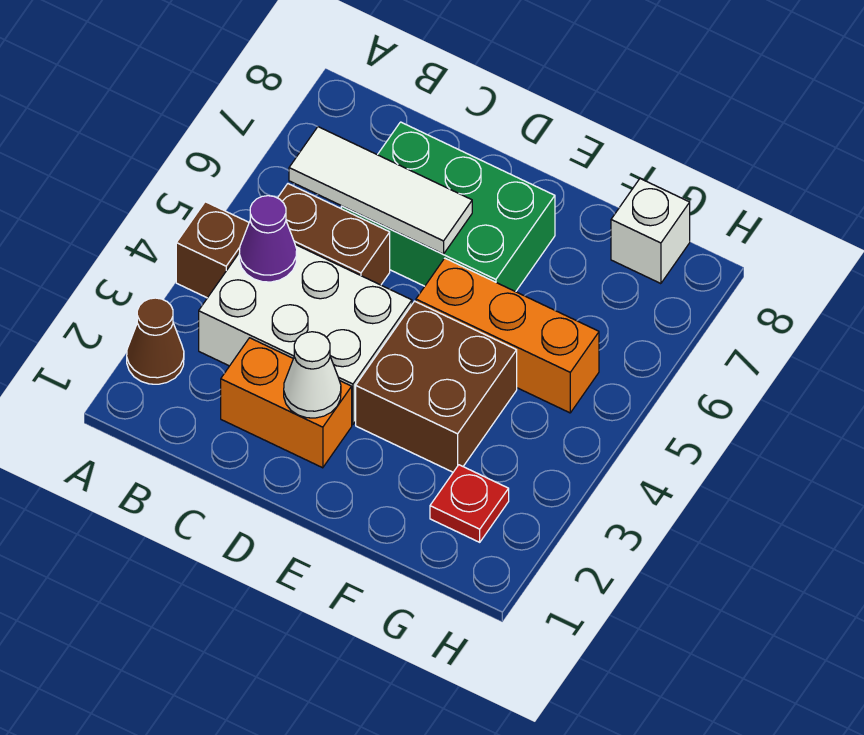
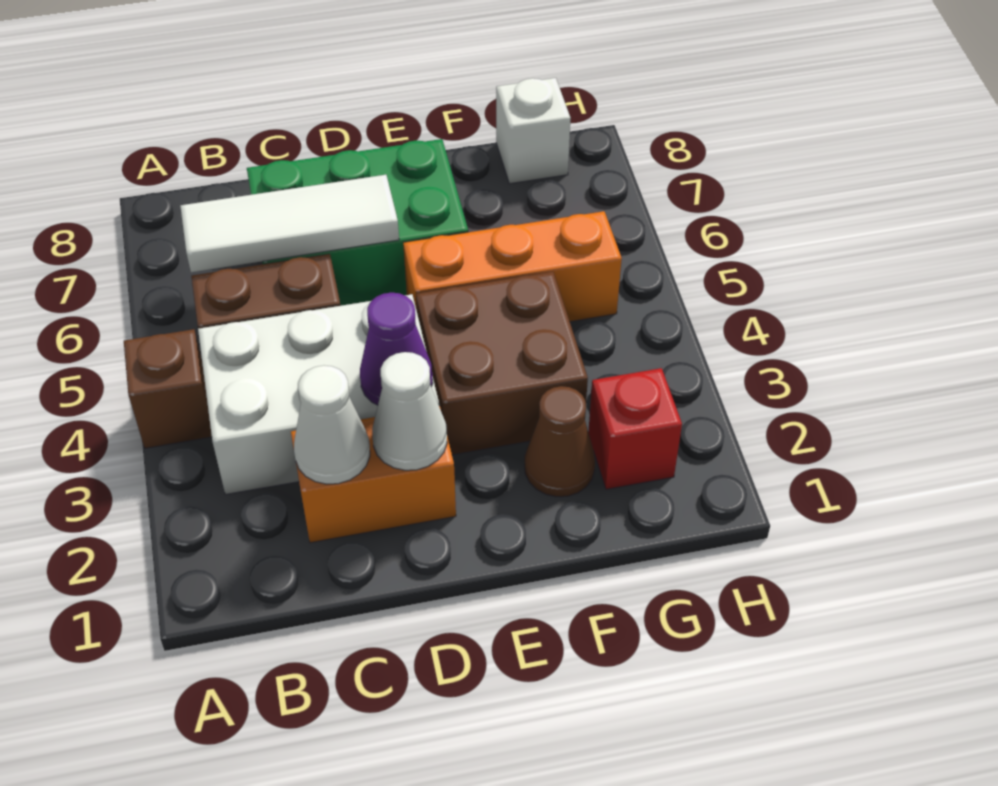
brown 1x1 cone [127,298,184,384] -> brown 1x1 cone moved to [525,386,595,497]
purple 1x1 cone [239,196,297,282] -> purple 1x1 cone moved to [360,293,433,405]
none -> white 1x1 cone [294,365,370,484]
red 1x1 plate [430,465,509,542] -> red 1x1 brick [588,368,682,489]

